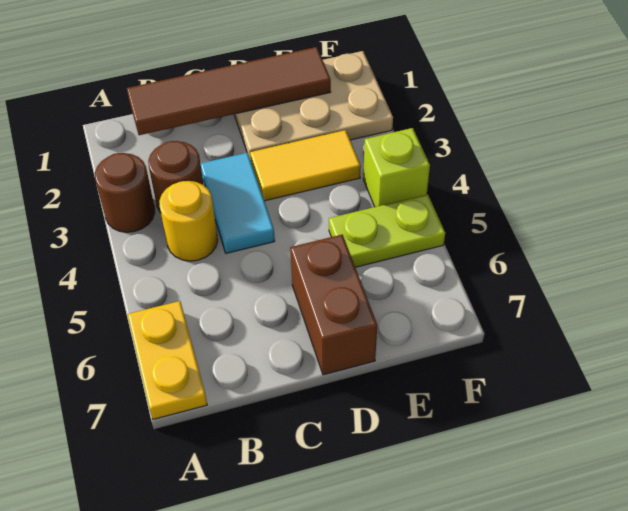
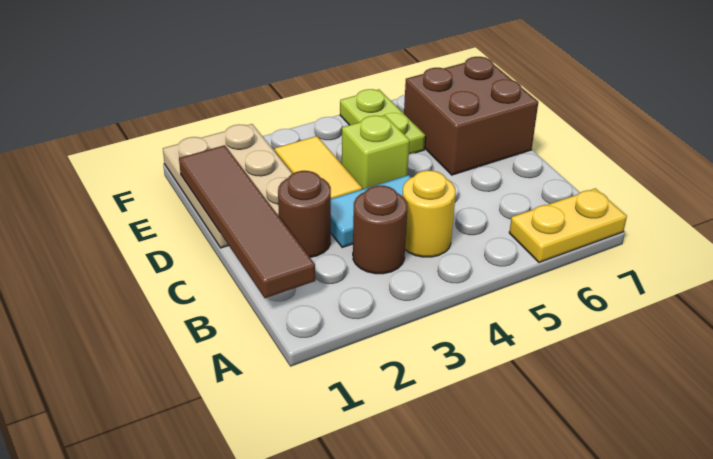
brown 1x1 round brick [95,153,155,232] -> brown 1x1 round brick moved to [278,171,331,257]
brown 1x2 brick [290,235,377,375] -> brown 2x2 brick [404,57,538,175]
lime 1x1 brick [363,128,430,207] -> lime 1x1 brick moved to [342,115,409,189]

